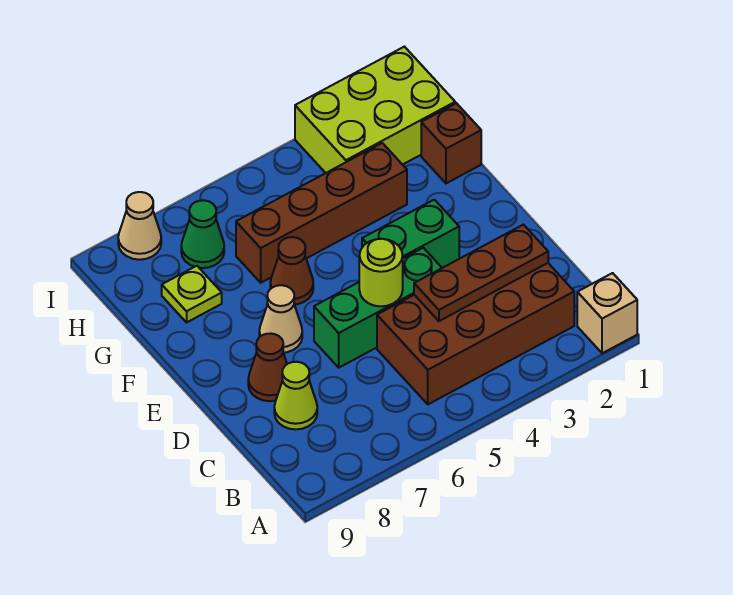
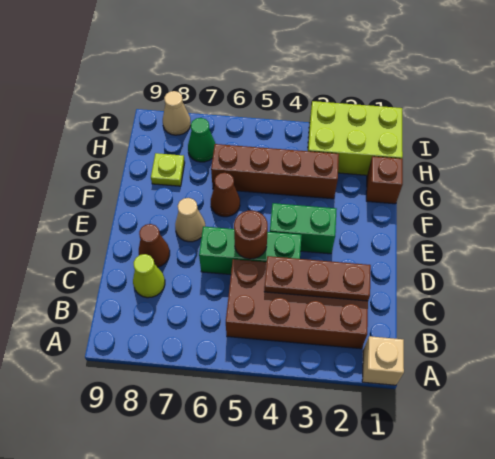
lime 1x1 round brick [359,239,403,306] -> brown 1x1 round brick [234,211,268,259]

